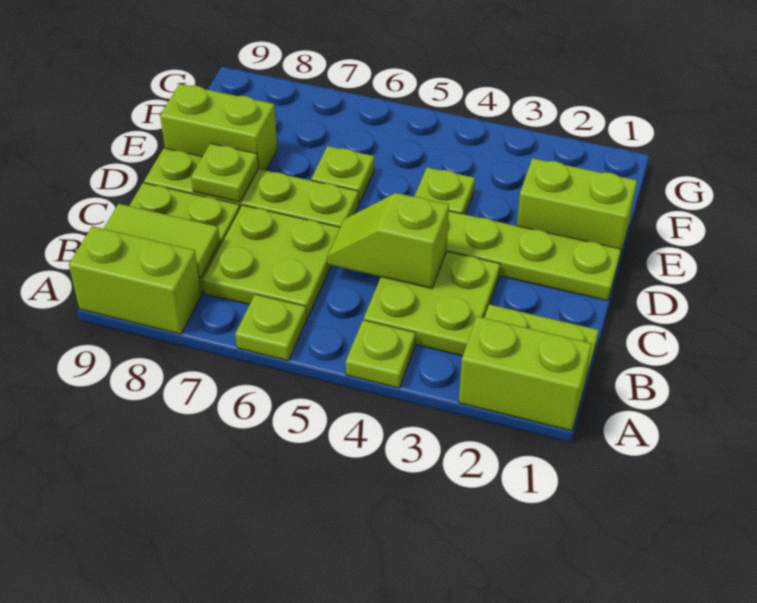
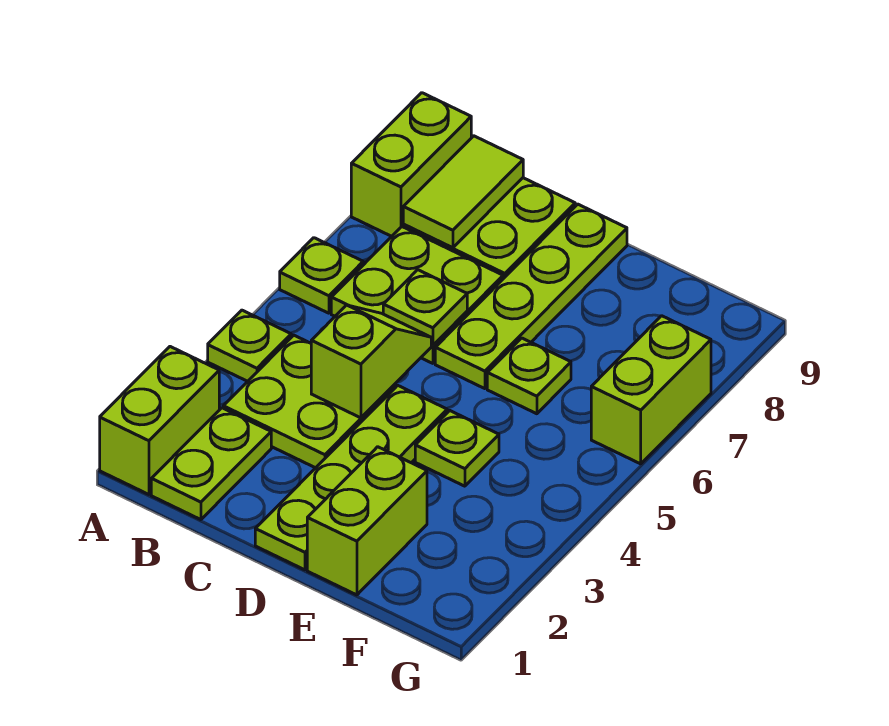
lime 1x1 plate [191,143,258,202] -> lime 1x1 plate moved to [383,270,467,345]
lime 1x2 brick [160,84,277,171] -> lime 1x2 brick moved to [591,316,711,464]

